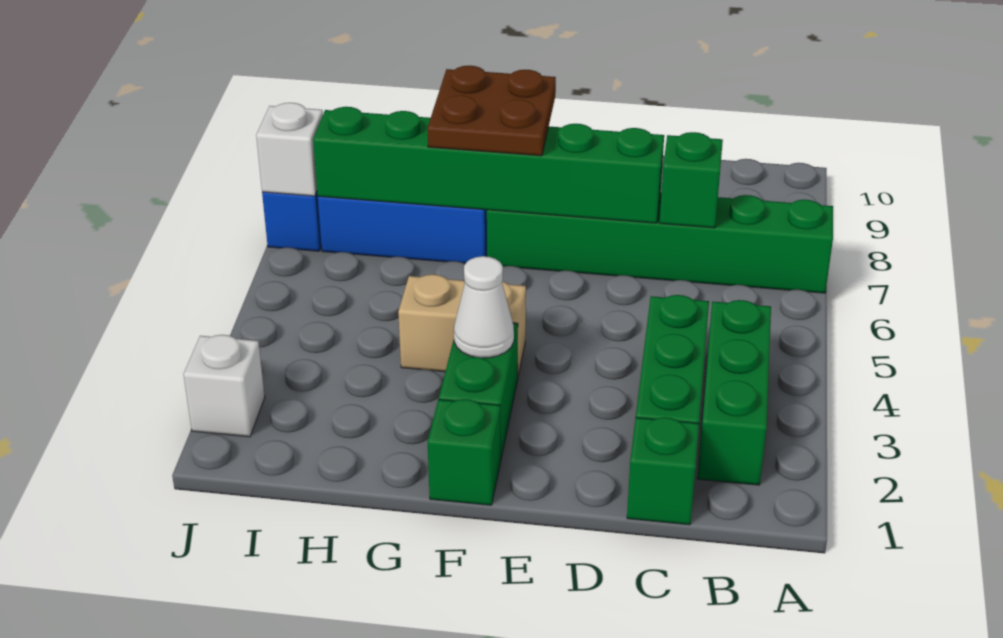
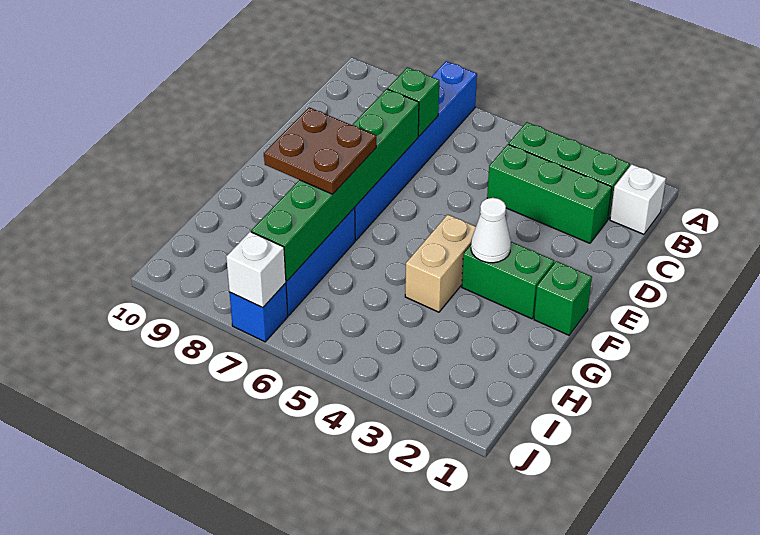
green 1x6 brick [487,193,833,293] -> blue 1x6 brick [354,61,477,240]
green 1x1 brick [627,417,699,525] -> none
white 1x1 brick [183,335,265,437] -> white 1x1 brick moved to [610,164,666,234]

